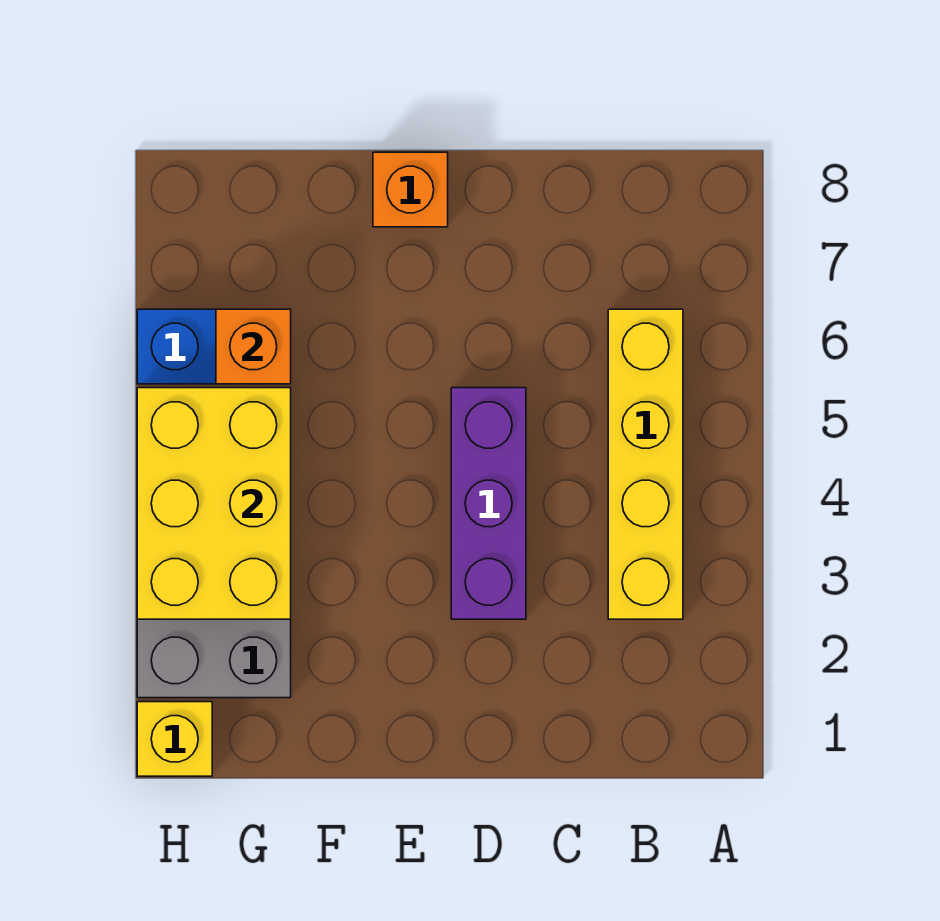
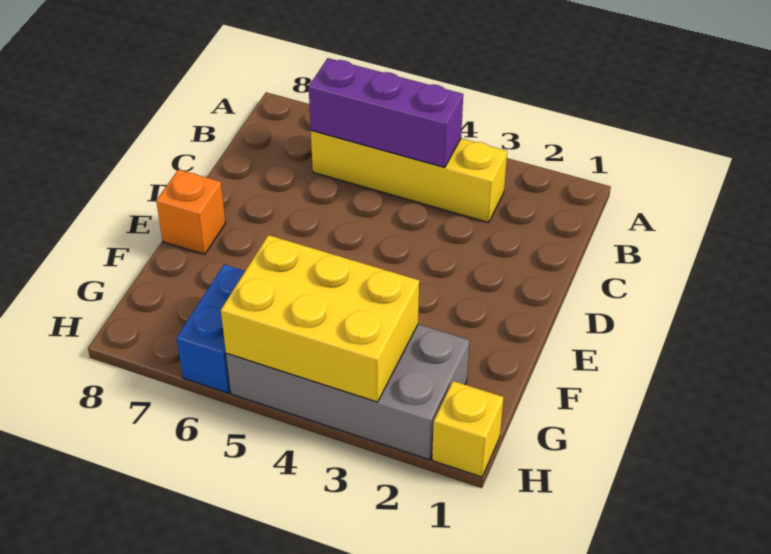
purple 1x3 brick [451,388,526,619] -> purple 1x3 brick moved to [309,58,463,168]
orange 1x1 brick [216,309,291,384] -> none

